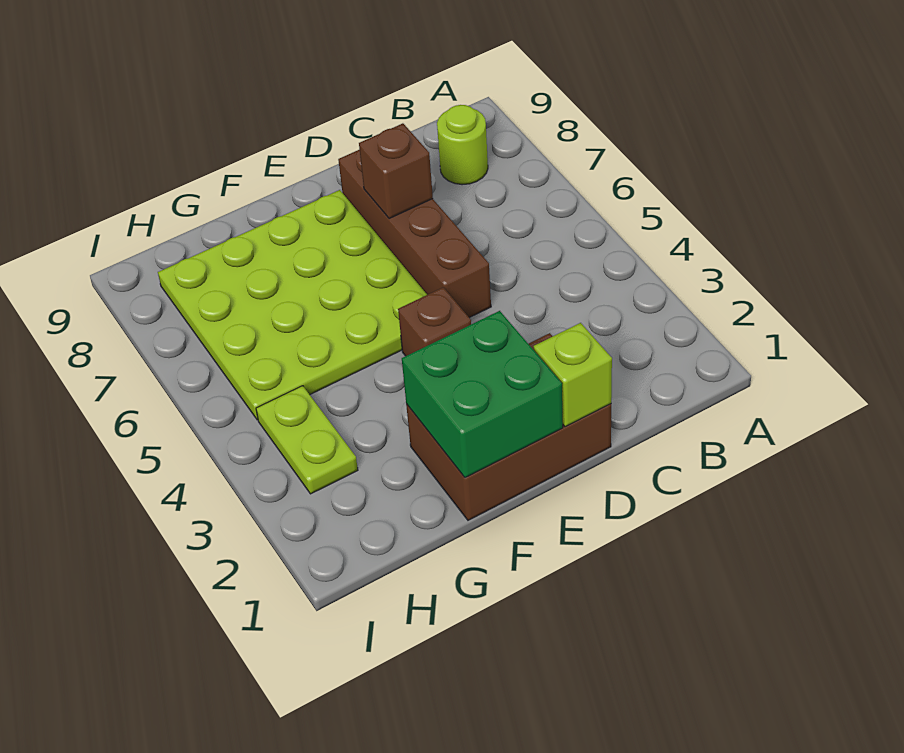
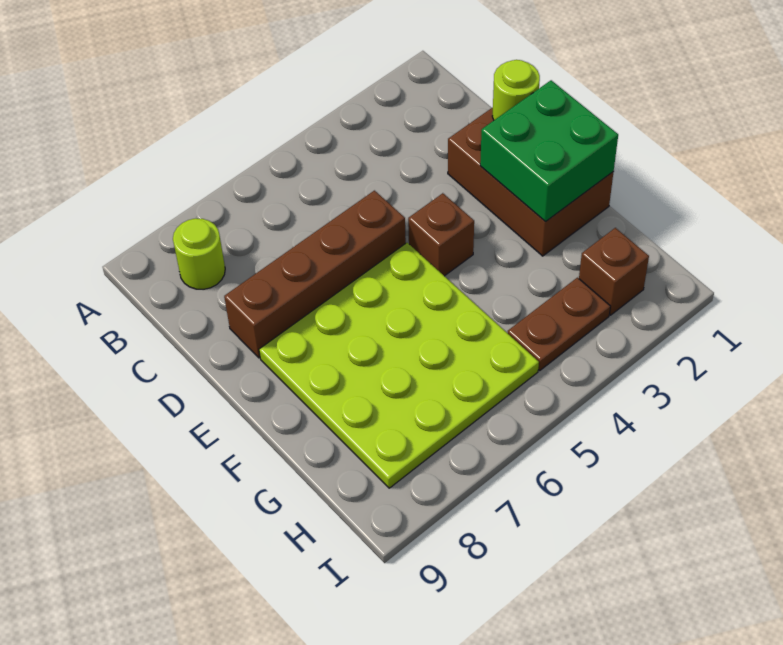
lime 1x1 brick [534,323,612,427] -> lime 1x1 round brick [492,60,540,120]
brown 1x1 brick [359,123,433,219] -> brown 1x1 brick moved to [579,228,649,315]
lime 1x2 plate [256,386,358,494] -> brown 1x2 plate [508,278,610,370]

